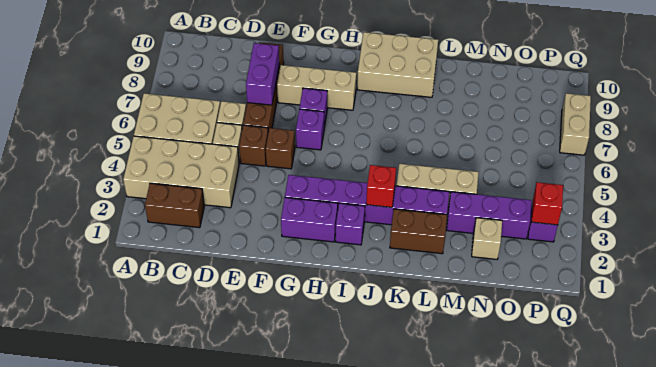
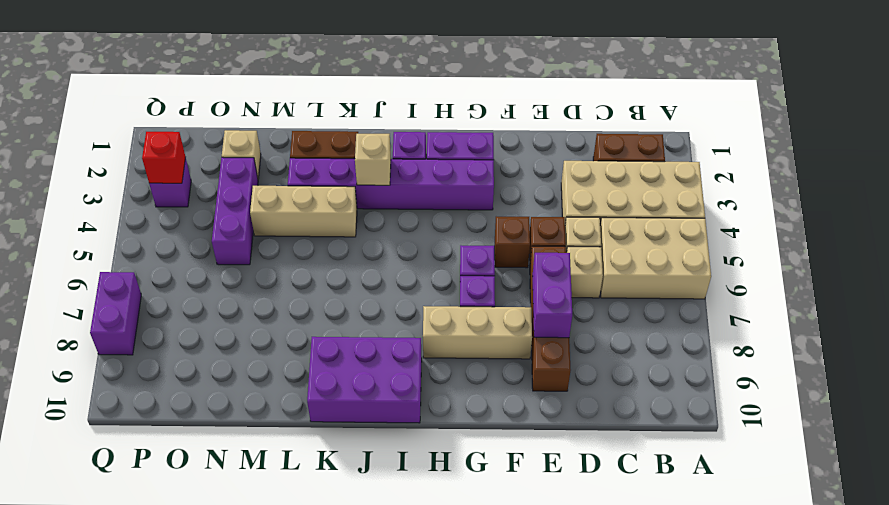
tan 2x3 brick [357,32,438,97] -> purple 2x3 brick [307,337,422,423]
red 1x1 brick [366,165,396,207] -> tan 1x1 brick [355,134,391,185]
purple 1x3 brick [447,192,531,239] -> purple 1x3 brick turned to [212,157,258,265]
tan 1x2 brick [560,93,591,155] -> purple 1x2 brick [90,272,141,355]

